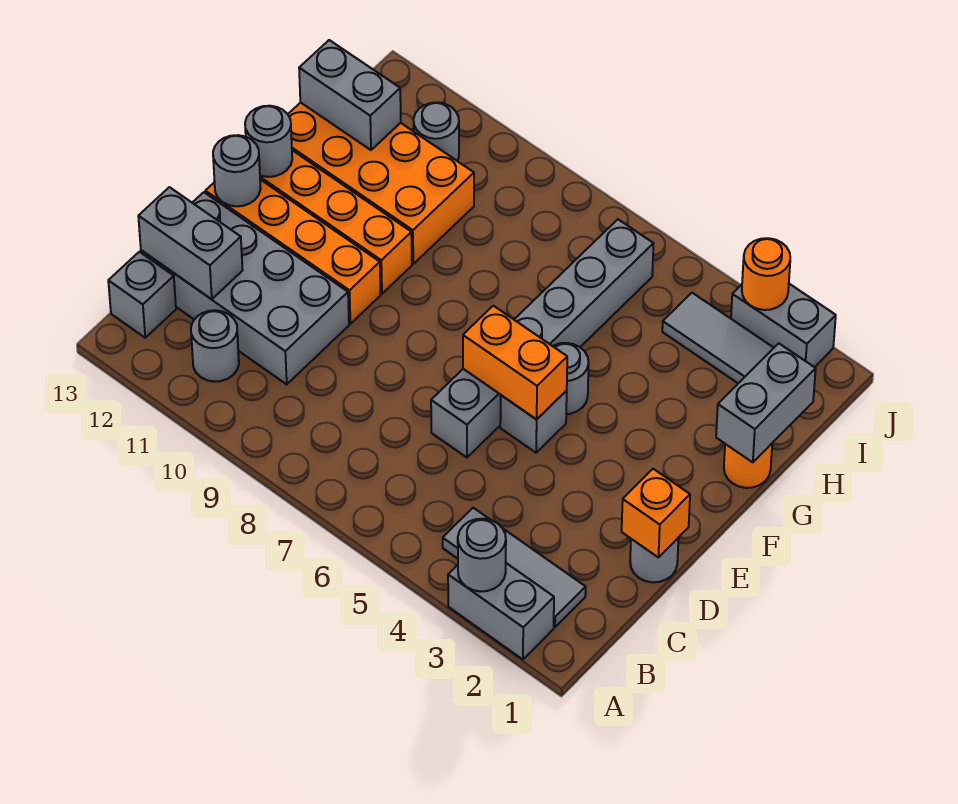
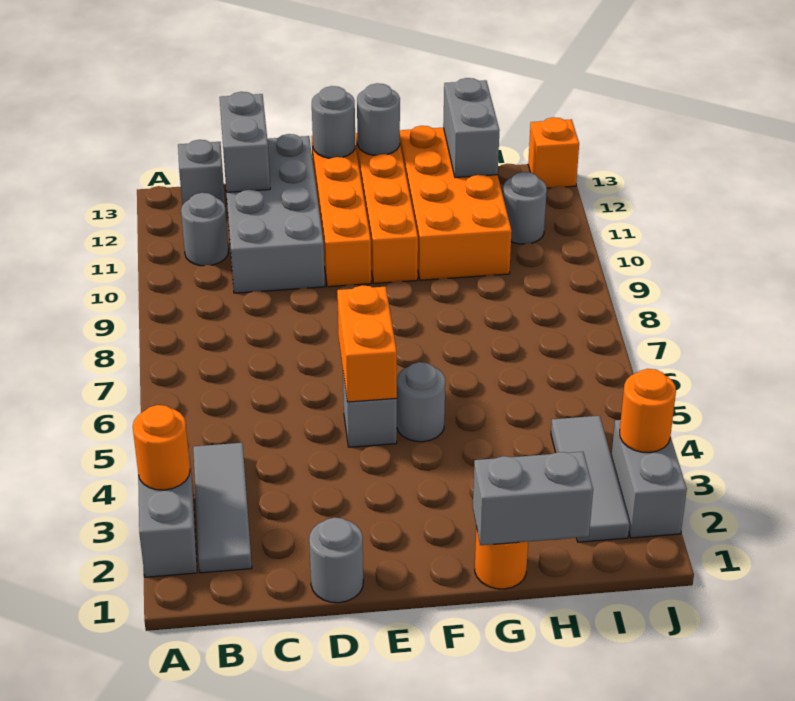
grey 1x1 round brick [458,519,506,592] -> orange 1x1 round brick [133,405,190,490]
orange 1x1 brick [622,469,690,557] -> orange 1x1 brick moved to [528,117,579,188]
grey 1x6 brick [431,219,654,457] -> none

